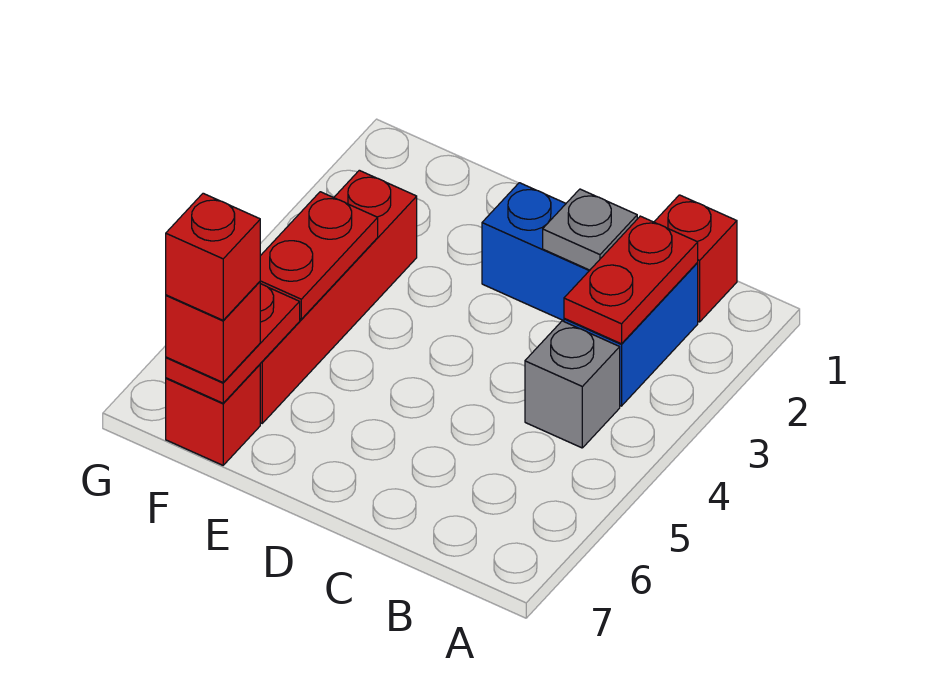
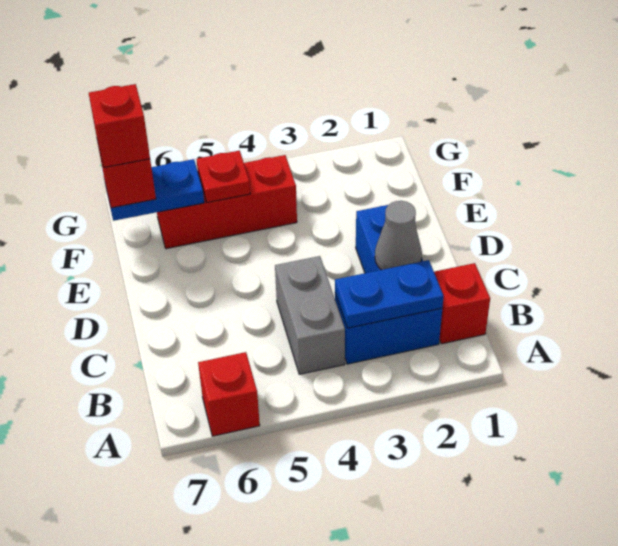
red 1x2 plate [564,216,698,344] -> blue 1x2 plate [335,260,444,328]
grey 1x1 brick [525,321,620,448] -> grey 1x2 brick [275,256,345,374]
grey 1x1 plate [543,189,637,270] -> grey 1x1 cone [375,201,422,270]
red 1x4 brick [260,170,417,423] -> red 1x3 brick [157,155,297,249]
red 1x2 plate [260,192,378,319] -> red 1x1 plate [197,151,250,202]
red 1x2 plate [166,284,300,403] -> blue 1x2 plate [105,159,204,221]
red 1x1 brick [166,365,260,465] -> red 1x1 brick moved to [198,352,260,436]

